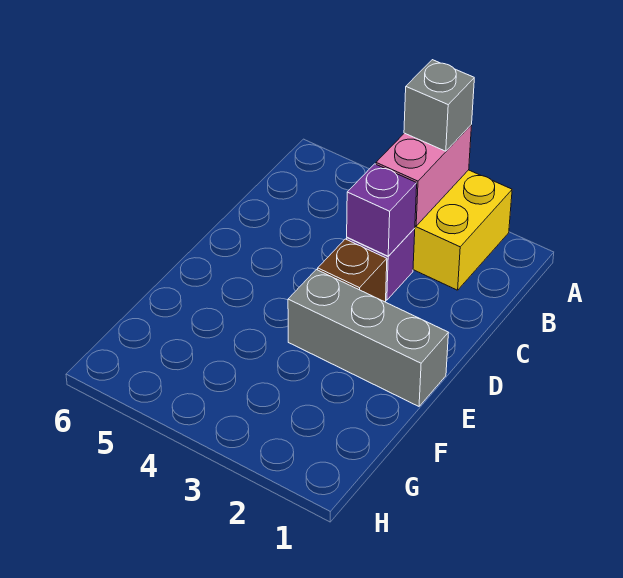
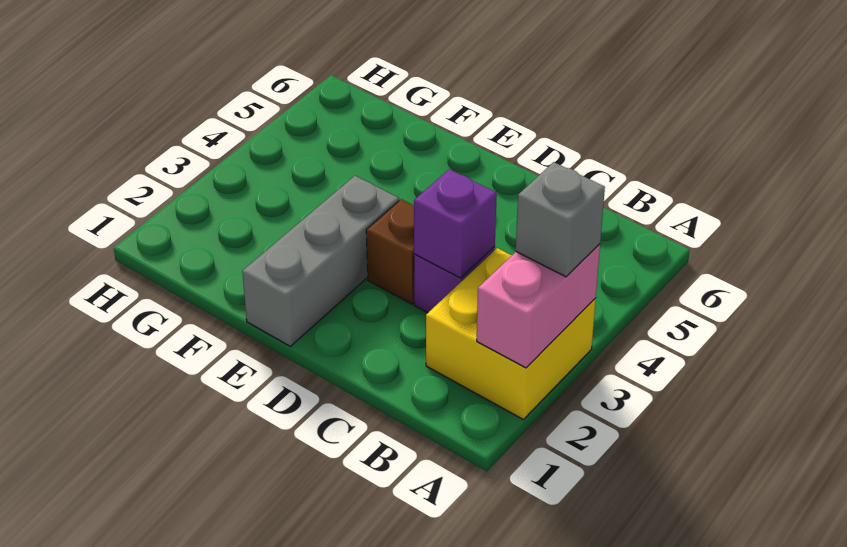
pink 1x2 brick [376,125,472,226] -> pink 1x2 brick turned to [477,244,600,368]

